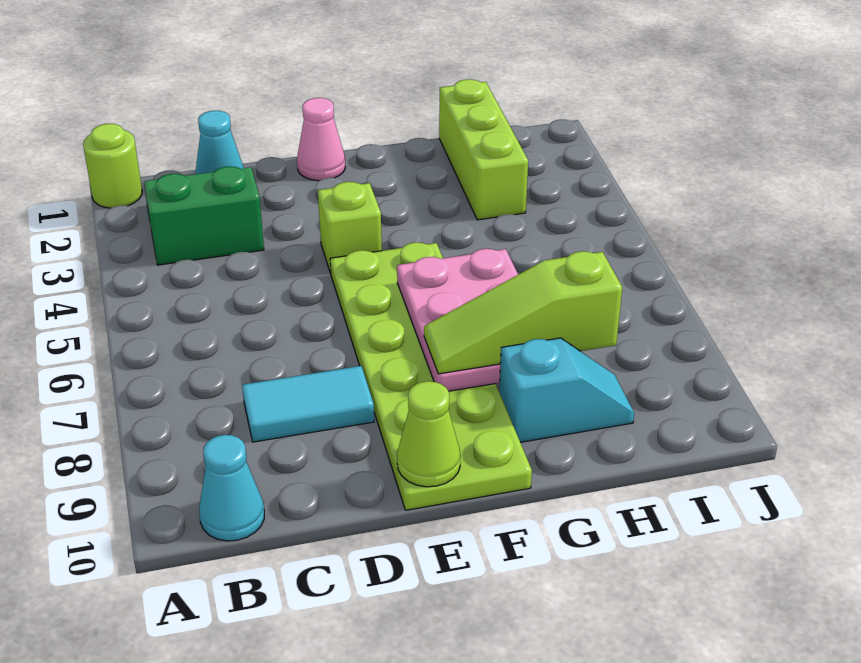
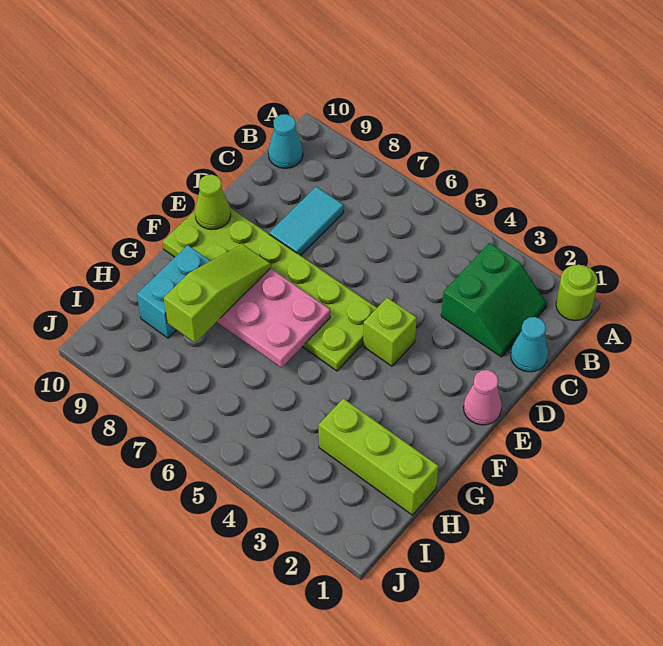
cyan 1x2 slope [499,338,634,442] -> cyan 1x2 brick [137,245,210,338]

